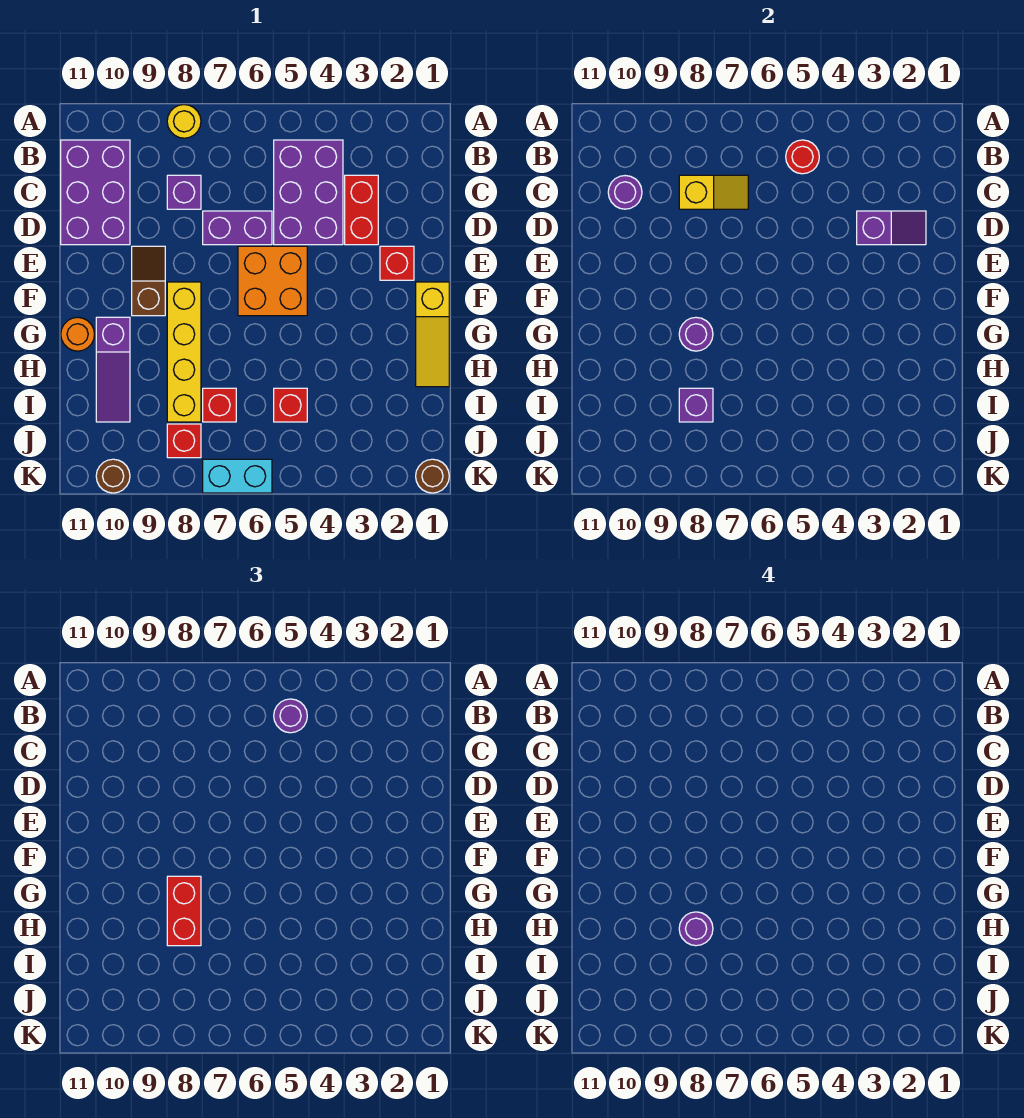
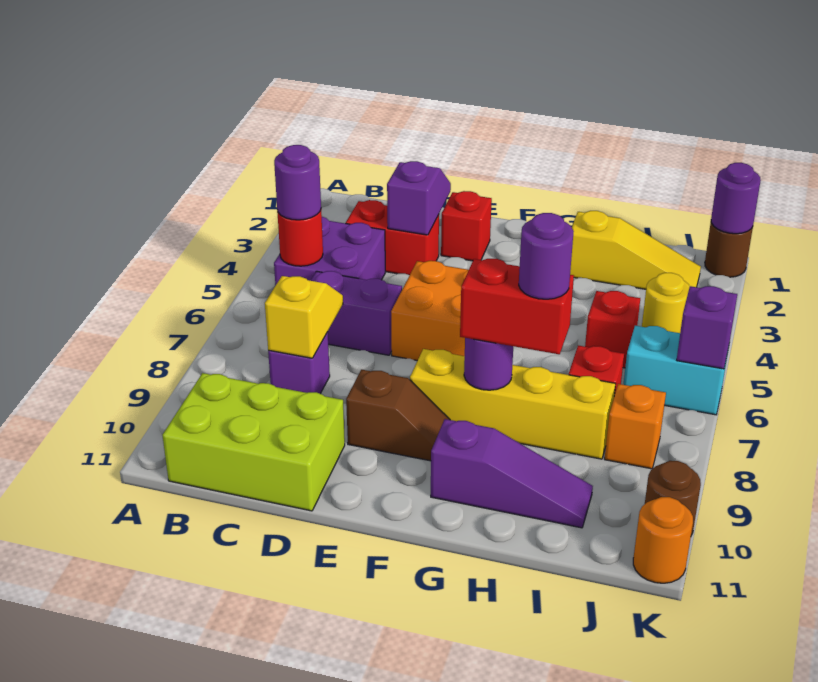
yellow 1x1 round brick [167,105,201,138] -> yellow 1x1 round brick moved to [642,273,690,333]
purple 2x3 brick [274,140,343,245] -> purple 2x2 brick [274,217,385,286]
purple 2x3 brick [61,140,130,245] -> lime 2x3 brick [162,373,345,511]
purple 1x1 round brick [608,176,642,209] -> purple 1x1 round brick moved to [711,163,761,234]
purple 1x2 brick [203,211,272,245] -> purple 1x2 brick turned to [311,271,402,355]
brown 1x2 slope [132,246,165,316] -> brown 1x2 slope turned to [346,370,450,461]
yellow 1x3 slope [416,282,449,387] -> yellow 1x3 slope moved to [570,211,701,289]
orange 1x1 round brick [61,317,95,351] -> orange 1x1 round brick moved to [633,497,693,583]
purple 1x1 brick [679,388,713,422] -> purple 1x1 brick moved to [677,286,737,369]
red 1x1 brick [167,424,201,458] -> orange 1x1 brick [605,384,666,469]
cyan 1x2 brick [203,459,272,493] -> cyan 1x2 brick turned to [623,326,728,415]

